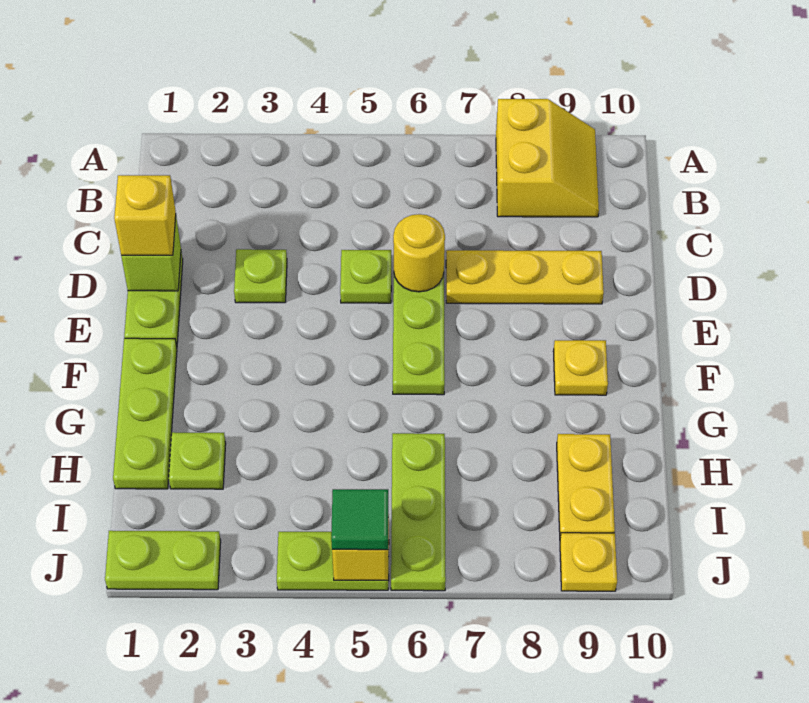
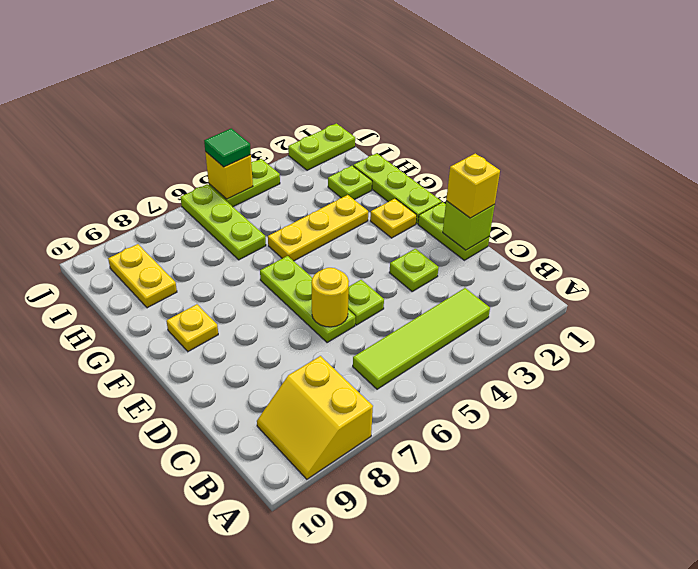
none -> lime 1x4 tile [353,288,490,389]
yellow 1x3 plate [446,250,604,304] -> yellow 1x3 plate moved to [268,195,368,261]
yellow 1x1 plate [560,533,617,591] -> yellow 1x1 plate moved to [370,199,417,238]

